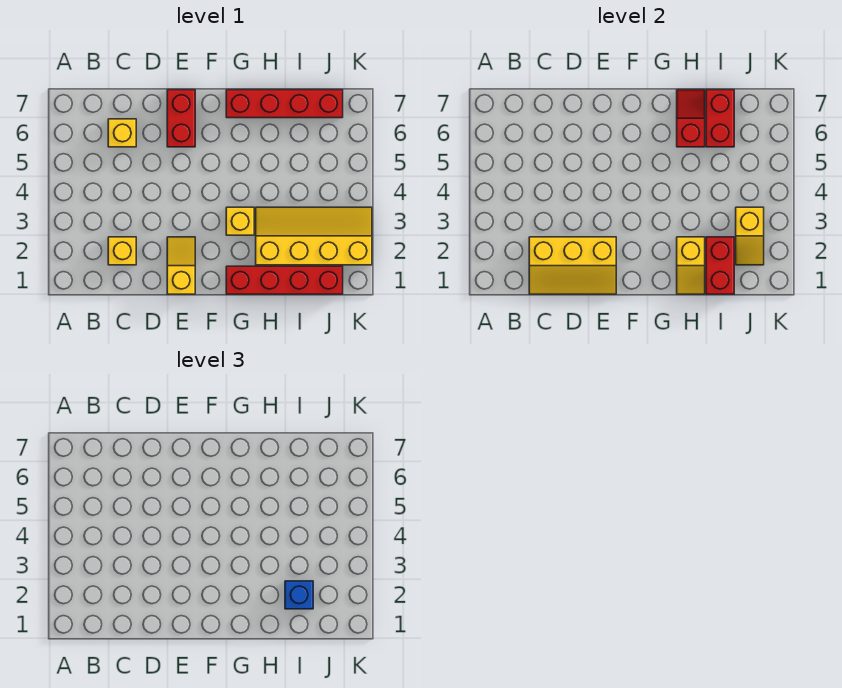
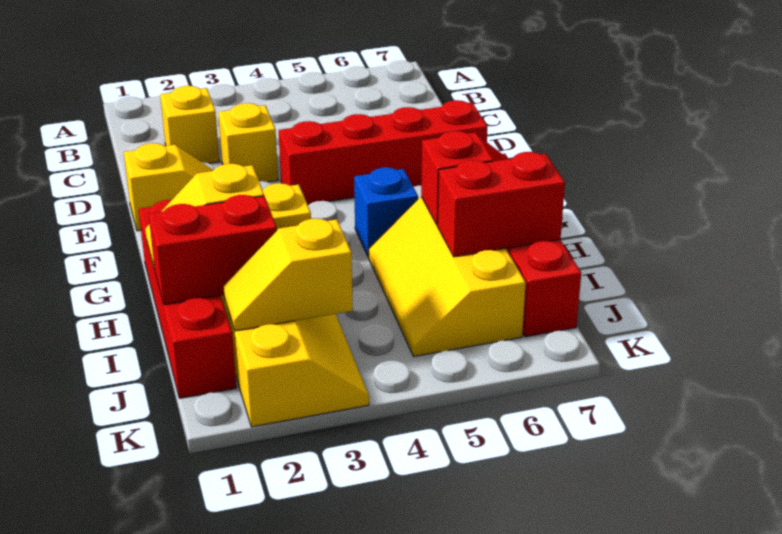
yellow 2x3 slope [529,237,616,294] -> yellow 2x3 slope moved to [369,197,526,357]
yellow 1x1 brick [108,119,136,147] -> yellow 1x1 brick moved to [218,103,278,182]
red 1x2 brick [167,90,195,147] -> red 1x4 brick [279,100,488,205]
blue 1x1 brick [285,581,313,609] -> blue 1x1 brick moved to [354,167,418,257]

